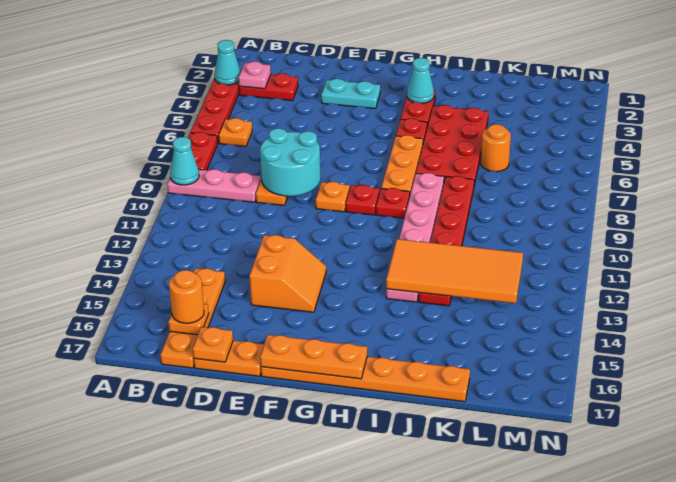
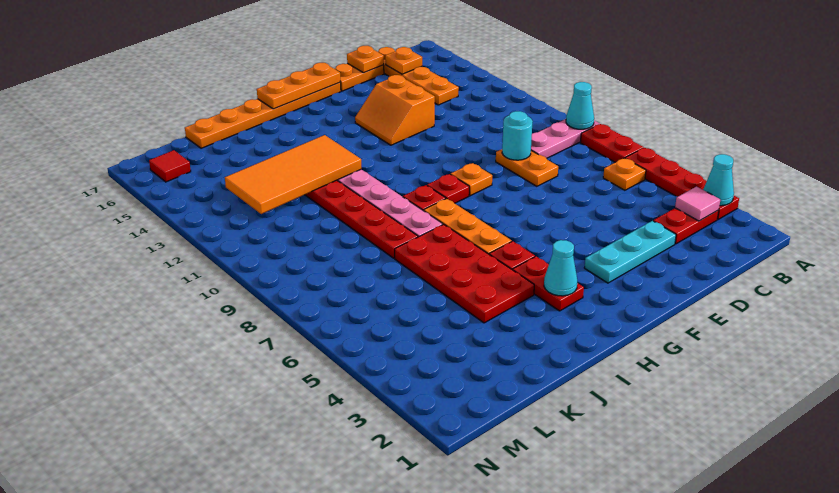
pink 1x1 plate [238,62,271,89] -> pink 1x1 tile [675,187,720,221]
orange 1x1 round brick [169,270,204,323] -> none
cyan 2x2 round brick [260,128,321,196] -> cyan 1x1 round brick [502,111,533,160]
cyan 1x2 plate [321,79,380,109] -> cyan 1x3 plate [584,221,676,283]
orange 1x1 round brick [481,124,511,172] -> none
none -> red 1x1 tile [149,150,191,182]

